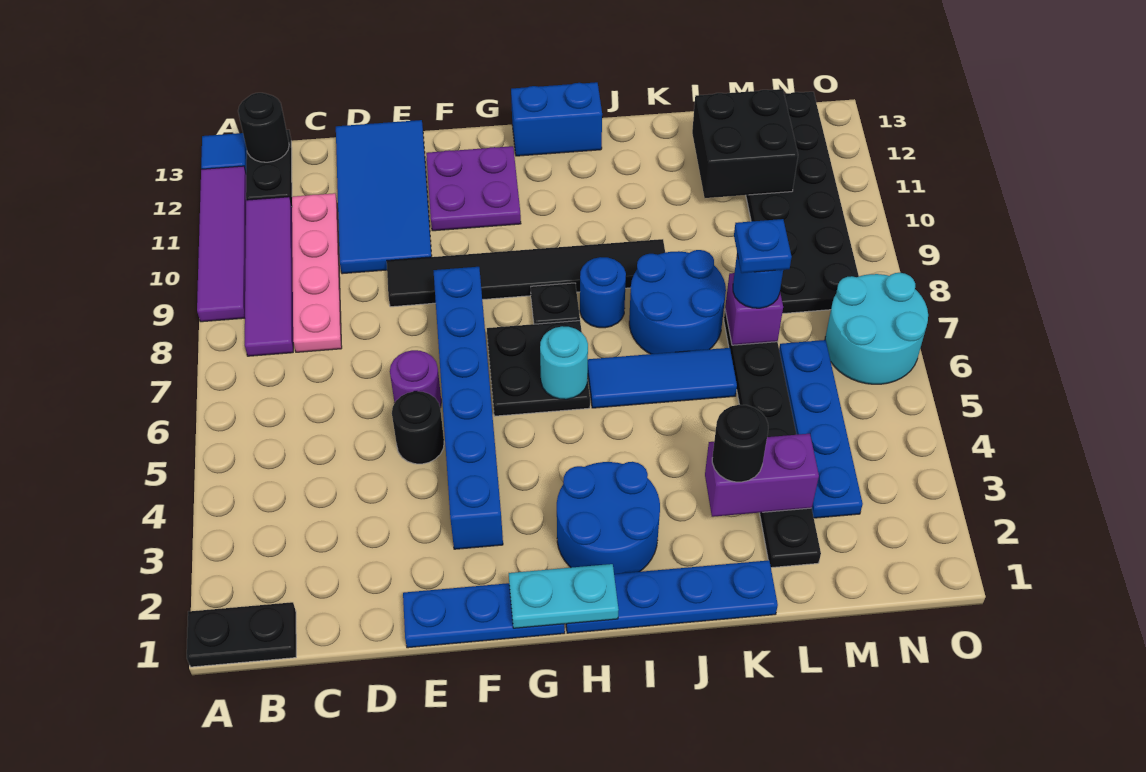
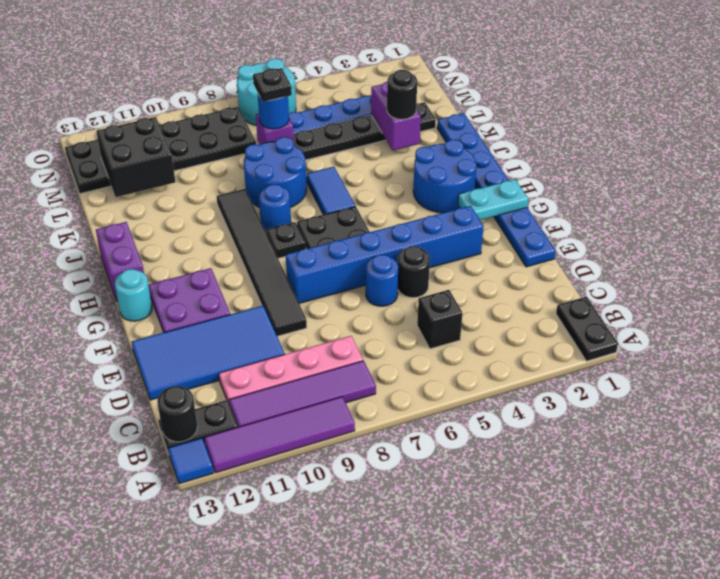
none -> black 1x1 brick [417,290,462,349]
purple 1x1 round brick [390,350,441,408] -> blue 1x1 round brick [366,255,398,306]
cyan 1x2 plate [509,564,619,628] -> cyan 1x2 plate turned to [458,179,528,220]
cyan 1x1 round brick [540,326,588,399] -> cyan 1x1 round brick moved to [115,269,152,321]
blue 1x2 brick [511,82,602,156] -> purple 1x2 brick [96,222,144,301]
blue 1x3 tile [588,348,737,408] -> blue 1x2 tile [306,167,355,215]
blue 1x1 plate [734,219,792,273] -> black 1x1 plate [253,68,292,102]

